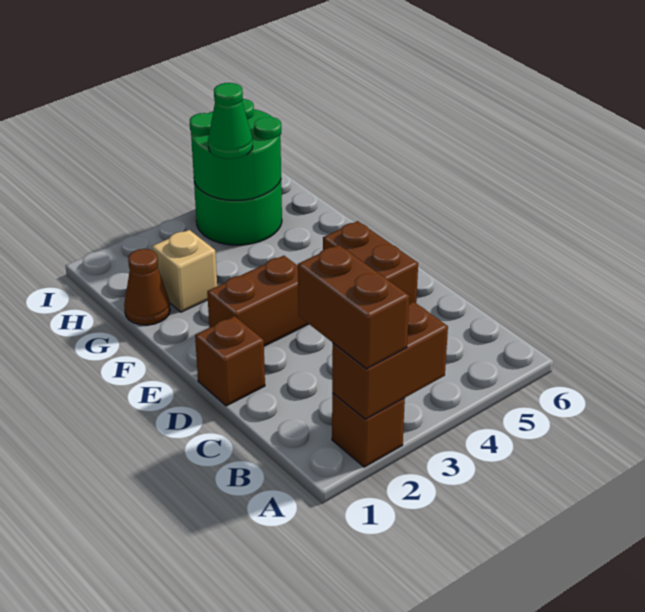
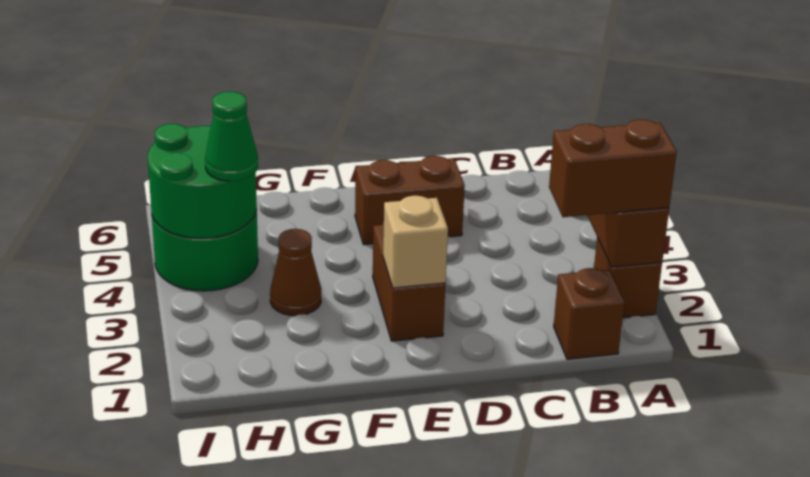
brown 1x1 brick [195,316,265,406] -> brown 1x1 brick moved to [554,268,624,359]
brown 1x1 cone [124,249,170,325] -> brown 1x1 cone moved to [270,229,321,316]
tan 1x1 brick [152,230,217,312] -> tan 1x1 brick moved to [383,196,448,288]

